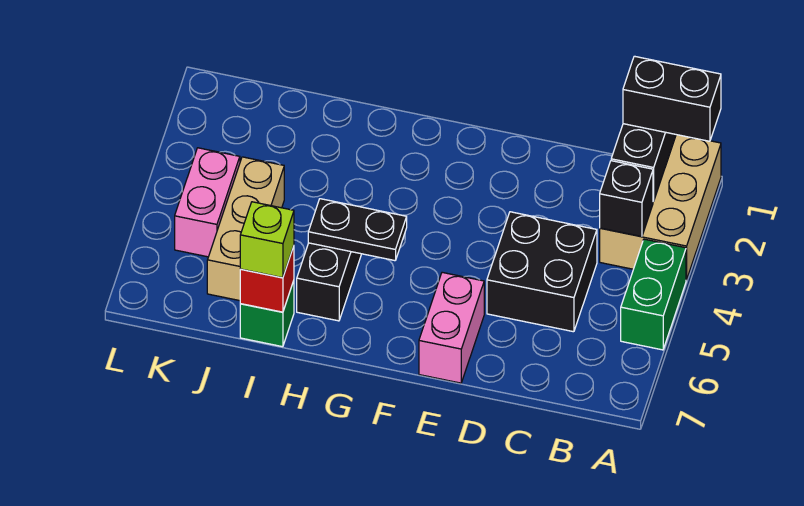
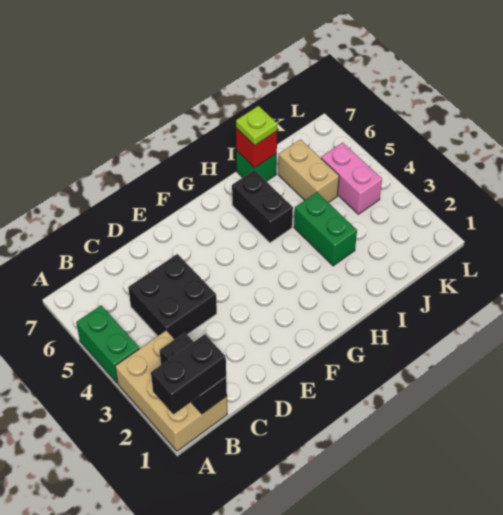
black 1x1 brick [600,161,653,237] -> none
pink 1x2 brick [419,272,484,383] -> none
black 1x2 plate [308,199,407,261] -> none
none -> green 1x2 brick [294,192,357,266]
lime 1x1 brick [240,202,294,278] -> lime 1x1 plate [236,106,277,145]
tan 1x3 brick [207,157,284,301] -> tan 1x2 brick [278,139,339,203]

